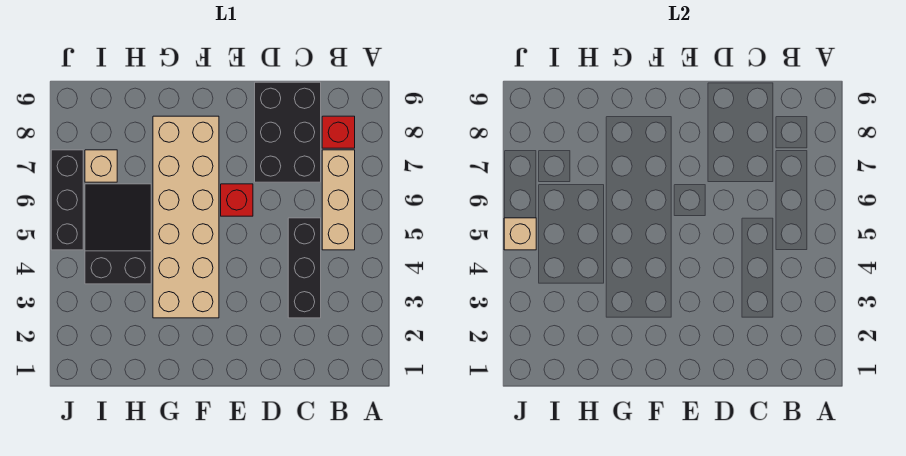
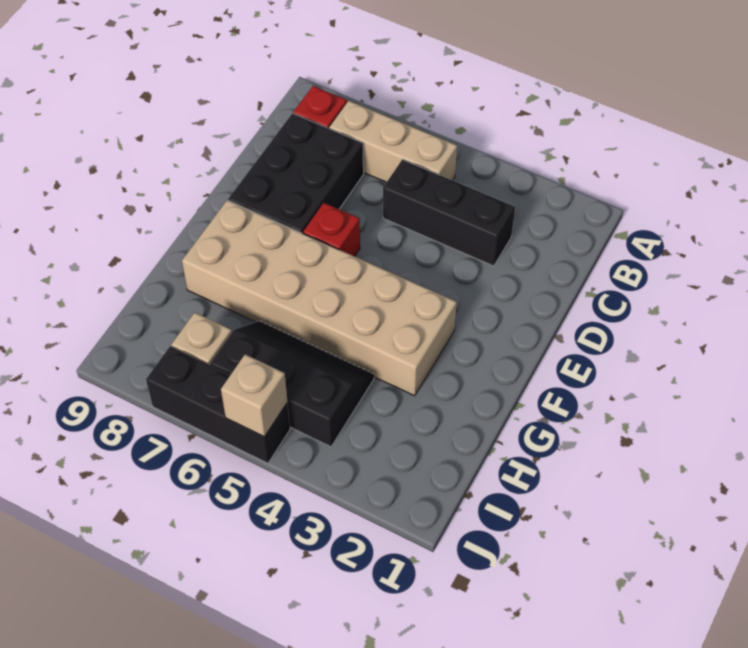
black 2x3 brick [255,82,321,182] -> black 2x3 brick turned to [228,113,364,233]
black 2x3 slope [85,184,151,284] -> black 2x3 slope turned to [210,321,374,447]

